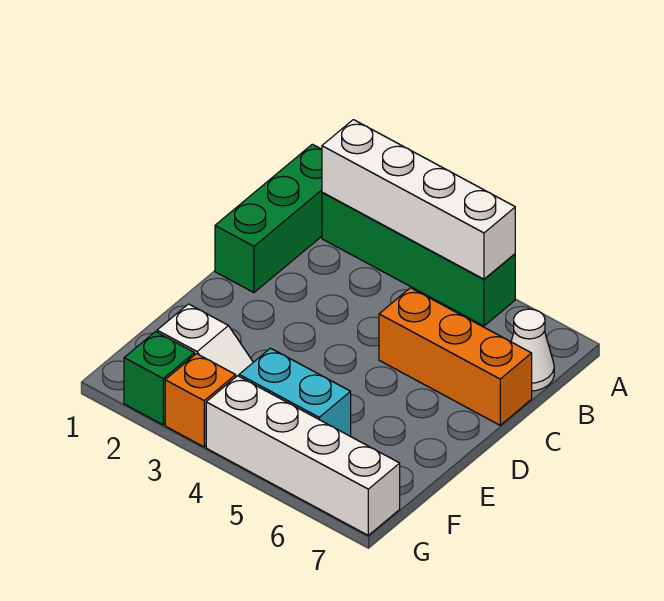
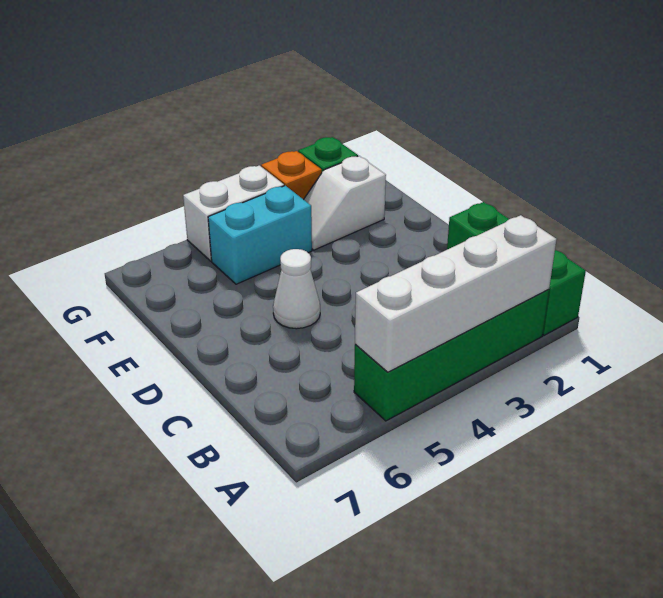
white 1x1 cone [511,309,554,391] -> white 1x1 cone moved to [273,249,320,329]
orange 1x3 brick [379,288,532,425] -> none
white 1x4 brick [206,376,400,535] -> white 1x2 brick [183,165,284,261]

